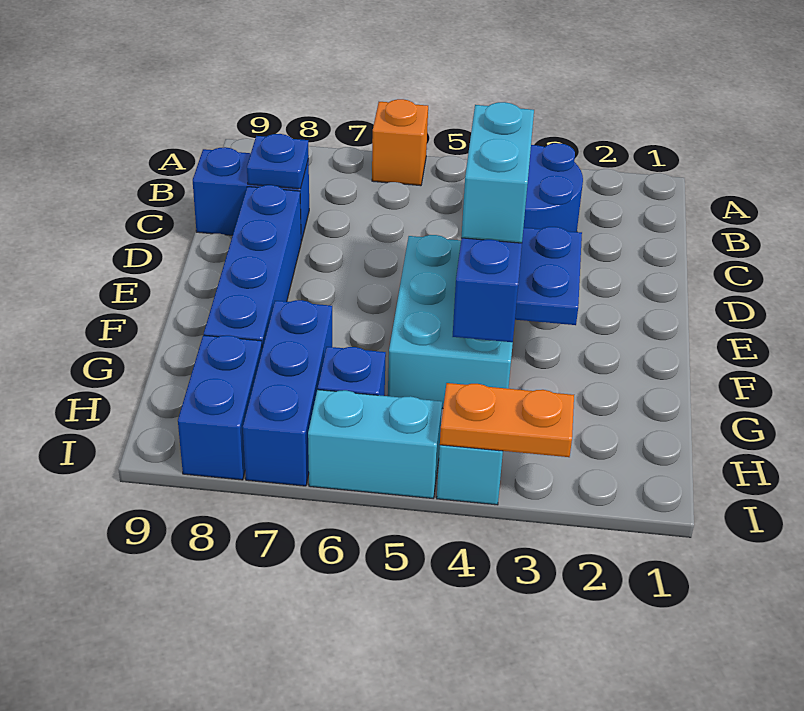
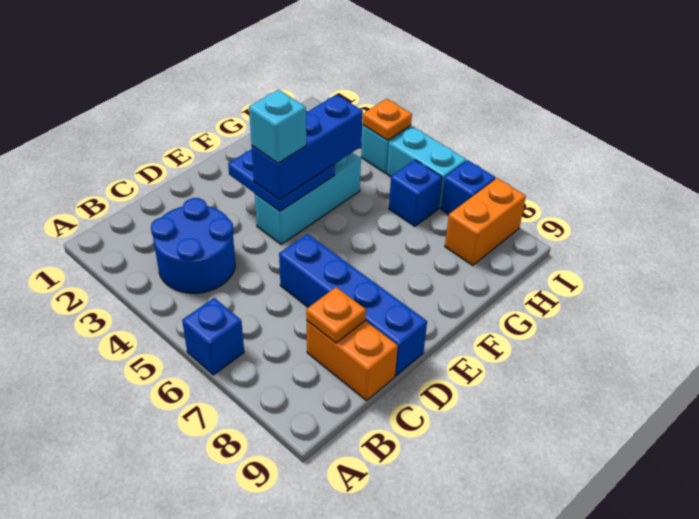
orange 1x1 brick [372,99,428,186] -> blue 1x1 brick [182,298,244,375]
blue 1x2 brick [193,147,309,241] -> orange 1x2 brick [307,321,398,401]
blue 1x1 plate [247,134,309,189] -> orange 1x1 plate [306,287,366,343]
blue 1x4 brick [204,185,301,349] -> blue 1x4 brick turned to [279,234,427,376]
cyan 2x3 brick [388,235,513,409] -> cyan 1x3 brick [255,153,361,244]
cyan 1x2 brick [461,102,534,243] -> cyan 1x1 brick [249,90,306,163]
blue 1x3 brick [243,300,332,486] -> blue 1x1 brick [441,160,496,214]
blue 1x2 brick [178,335,262,480] -> orange 1x2 brick [445,178,526,265]
orange 1x2 plate [440,383,574,457] -> orange 1x1 plate [363,99,412,140]

